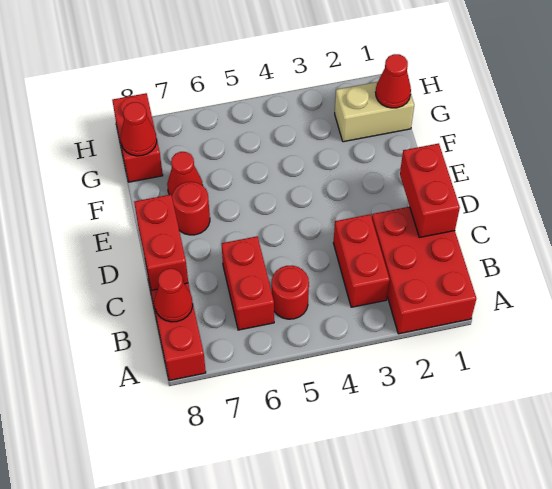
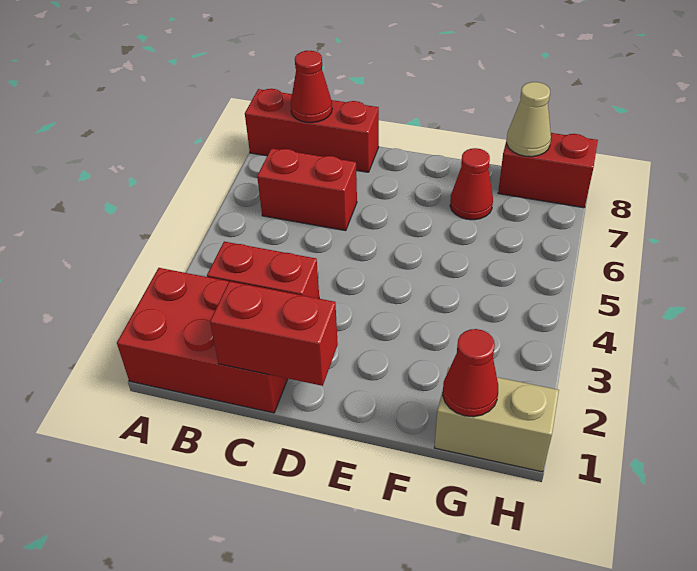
red 1x1 round brick [272,265,309,319] -> none
red 1x2 brick [134,195,188,290] -> none
red 1x1 round brick [172,182,210,235] -> none
tan 1x2 brick [335,82,414,142] -> tan 1x2 brick turned to [434,368,559,472]
red 1x1 cone [121,102,157,156] -> tan 1x1 cone [507,82,551,157]

